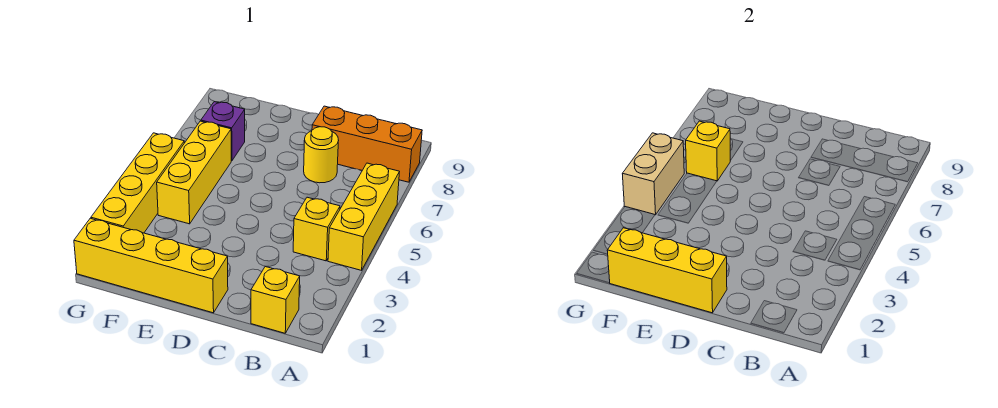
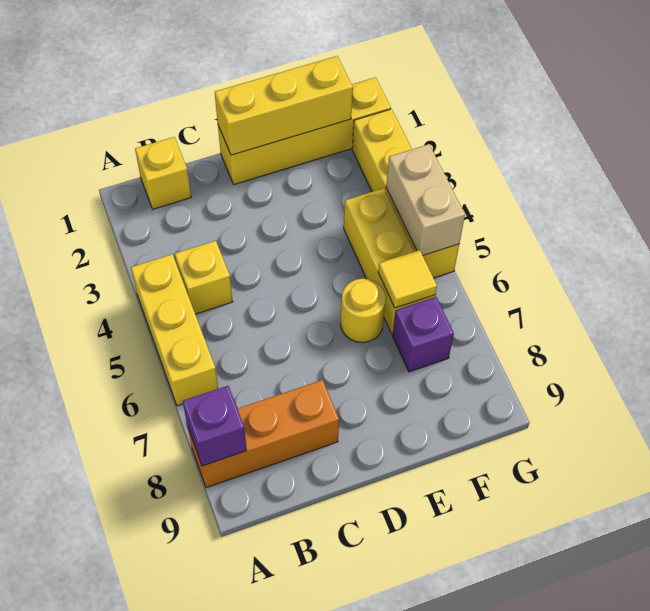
none -> purple 1x1 brick [183,386,247,466]
yellow 1x1 round brick [304,127,339,183] -> yellow 1x1 round brick moved to [341,279,386,342]
yellow 1x1 brick [686,121,730,181] -> yellow 1x1 tile [378,250,437,308]

